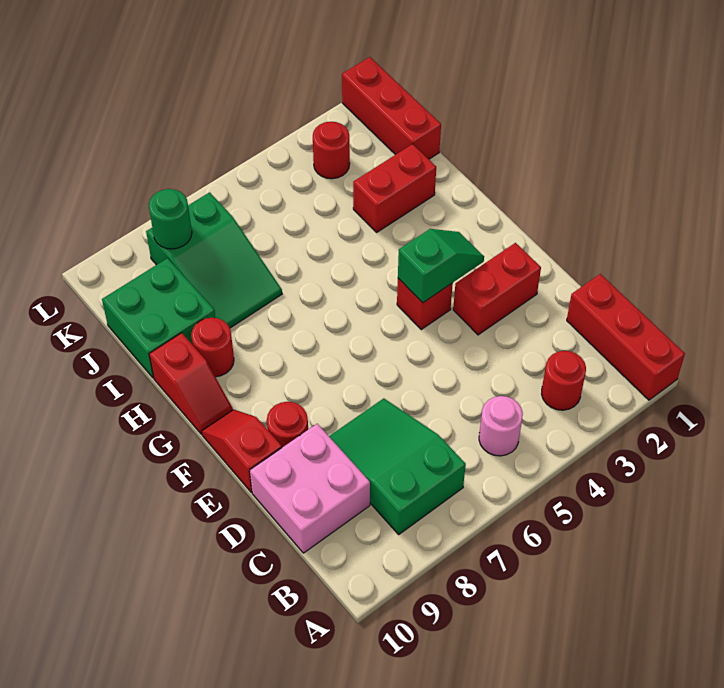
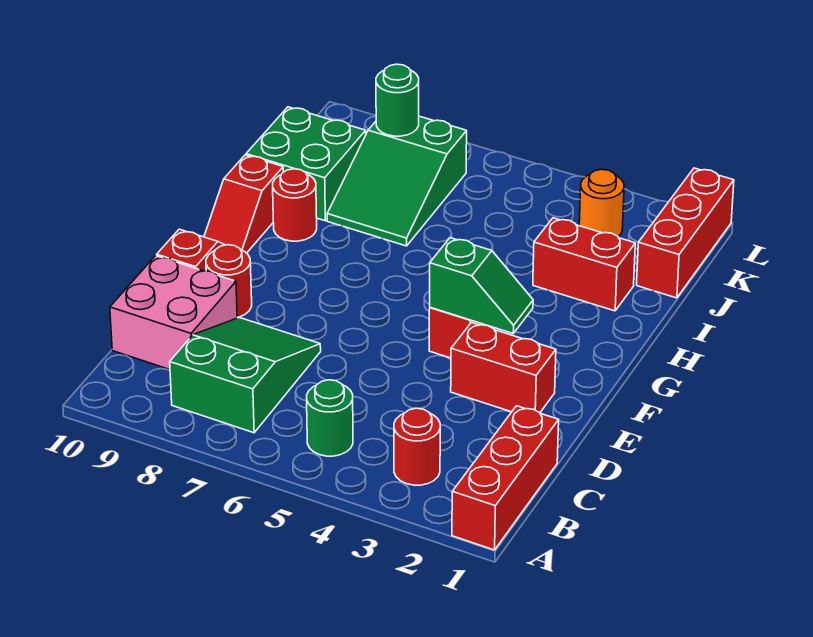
pink 1x1 round brick [479,396,523,456] -> green 1x1 round brick [307,380,353,456]
red 1x1 round brick [313,122,350,179] -> orange 1x1 round brick [579,169,624,236]

